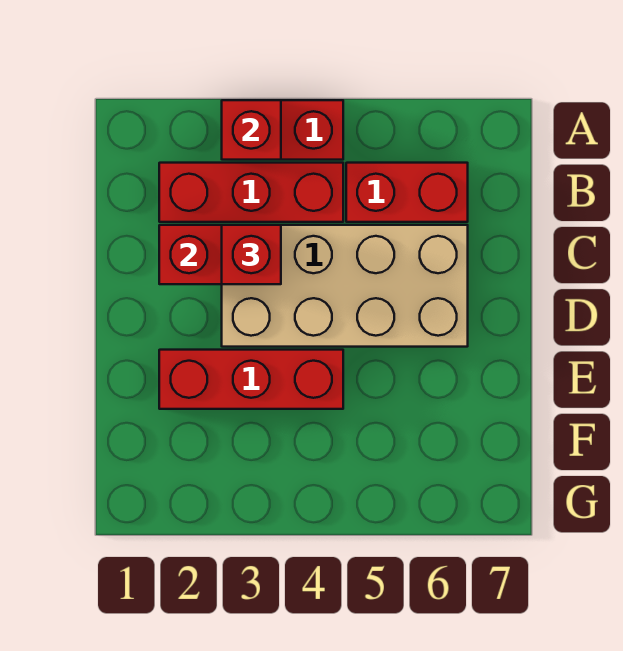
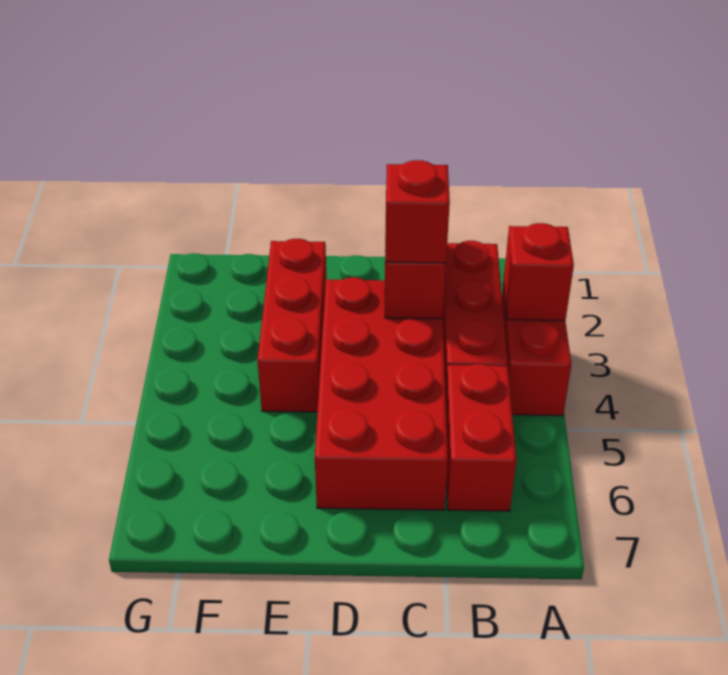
tan 2x4 brick [222,225,468,347] -> red 2x4 brick [315,277,448,510]

